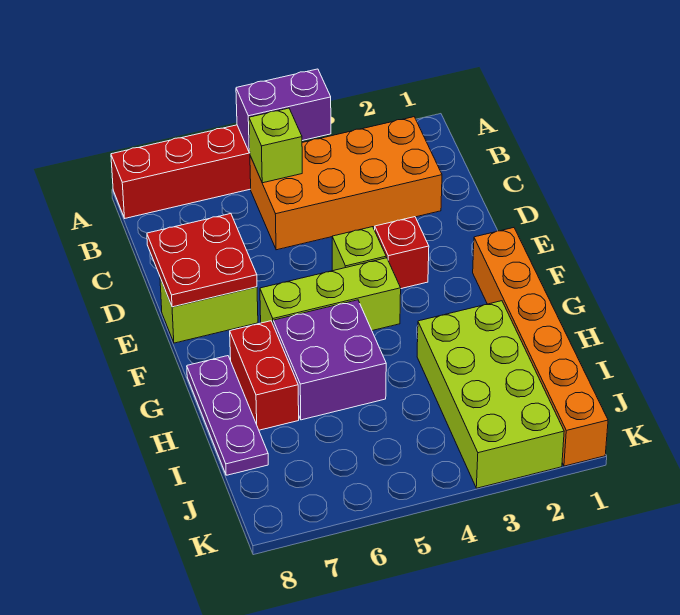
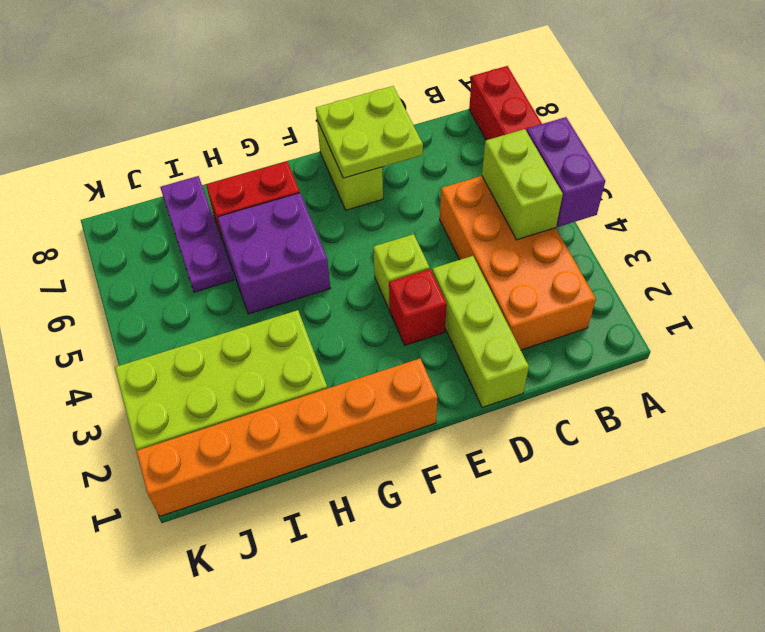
lime 1x1 brick [249,108,302,183] -> lime 1x2 brick [482,129,563,240]
red 2x2 plate [147,214,257,307] -> lime 2x2 plate [316,86,423,178]
lime 1x3 brick [260,258,401,331] -> lime 1x3 brick moved to [432,256,529,407]
purple 1x3 plate [187,356,268,475] -> purple 1x3 plate turned to [160,176,234,292]

